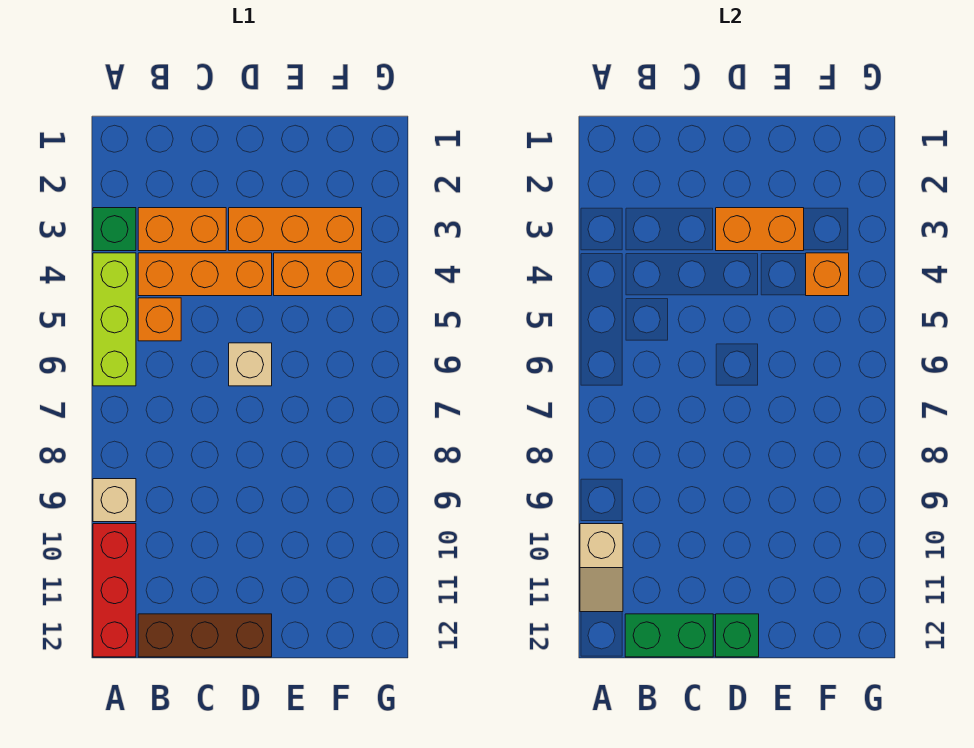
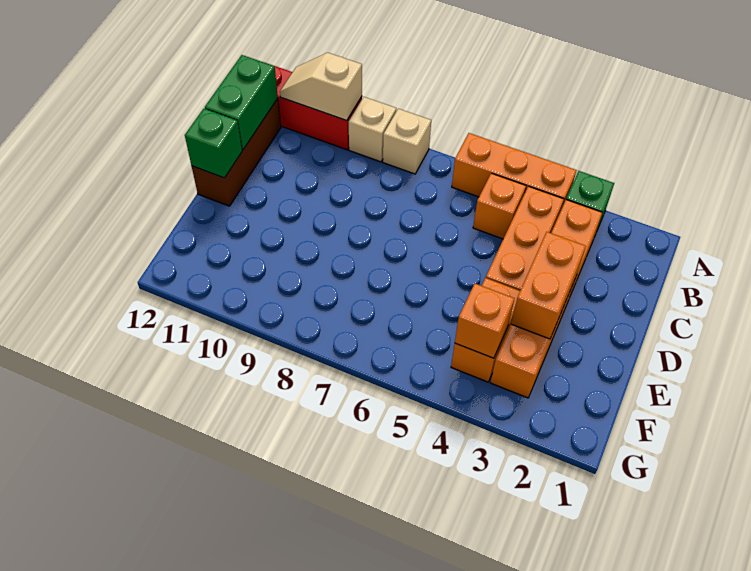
lime 1x3 brick [93,253,136,386] -> orange 1x3 brick [452,133,577,207]
tan 1x1 brick [229,343,272,386] -> tan 1x1 brick moved to [383,109,431,174]

